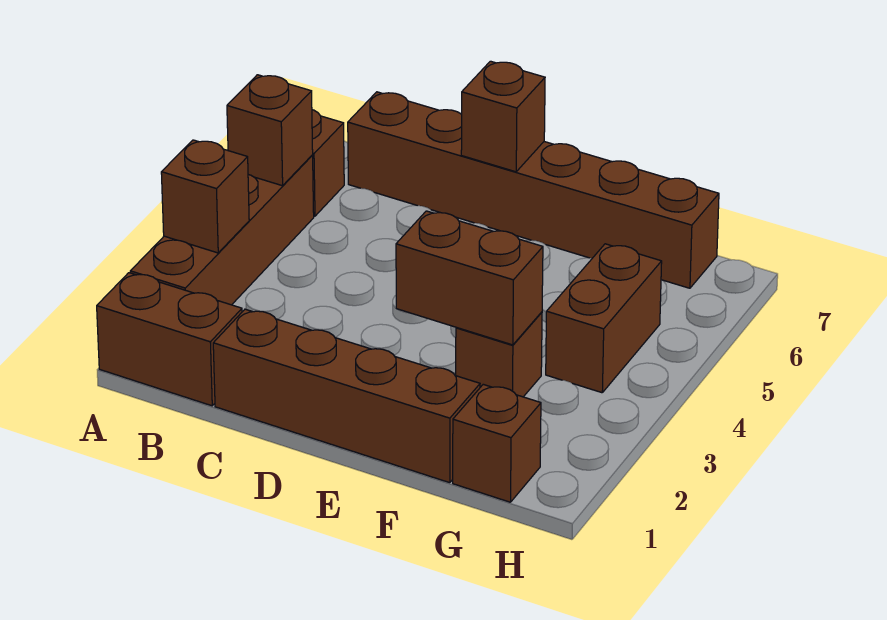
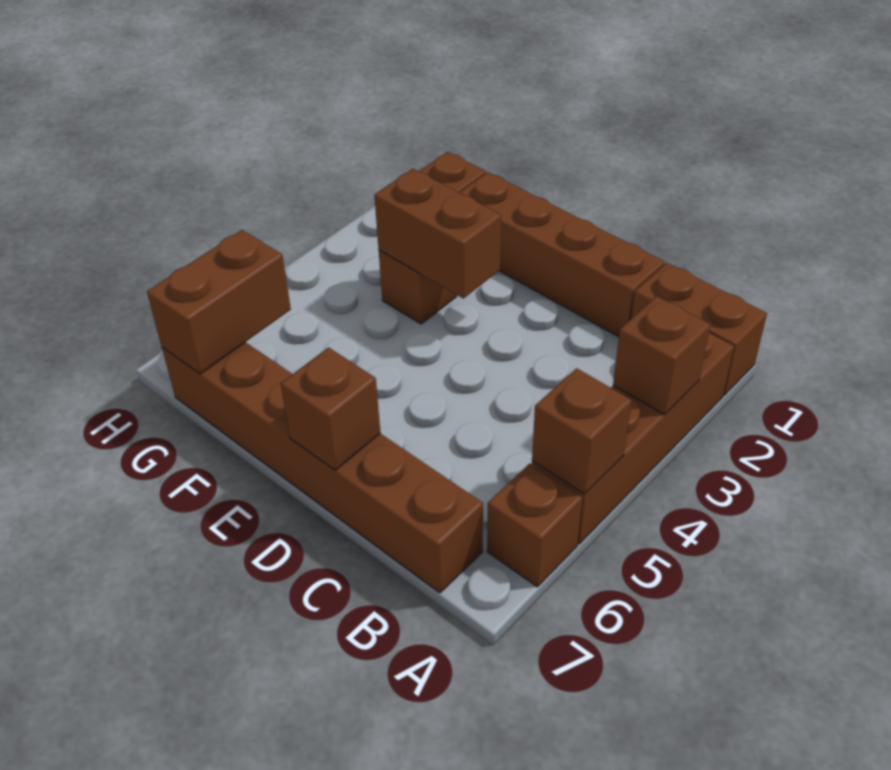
brown 1x2 brick [546,244,662,393] -> brown 1x2 brick moved to [147,230,291,374]

